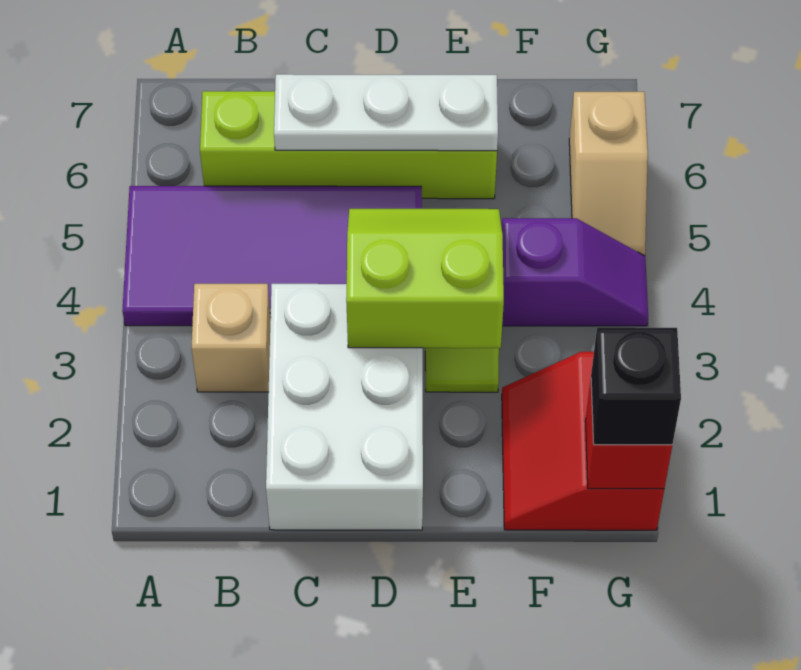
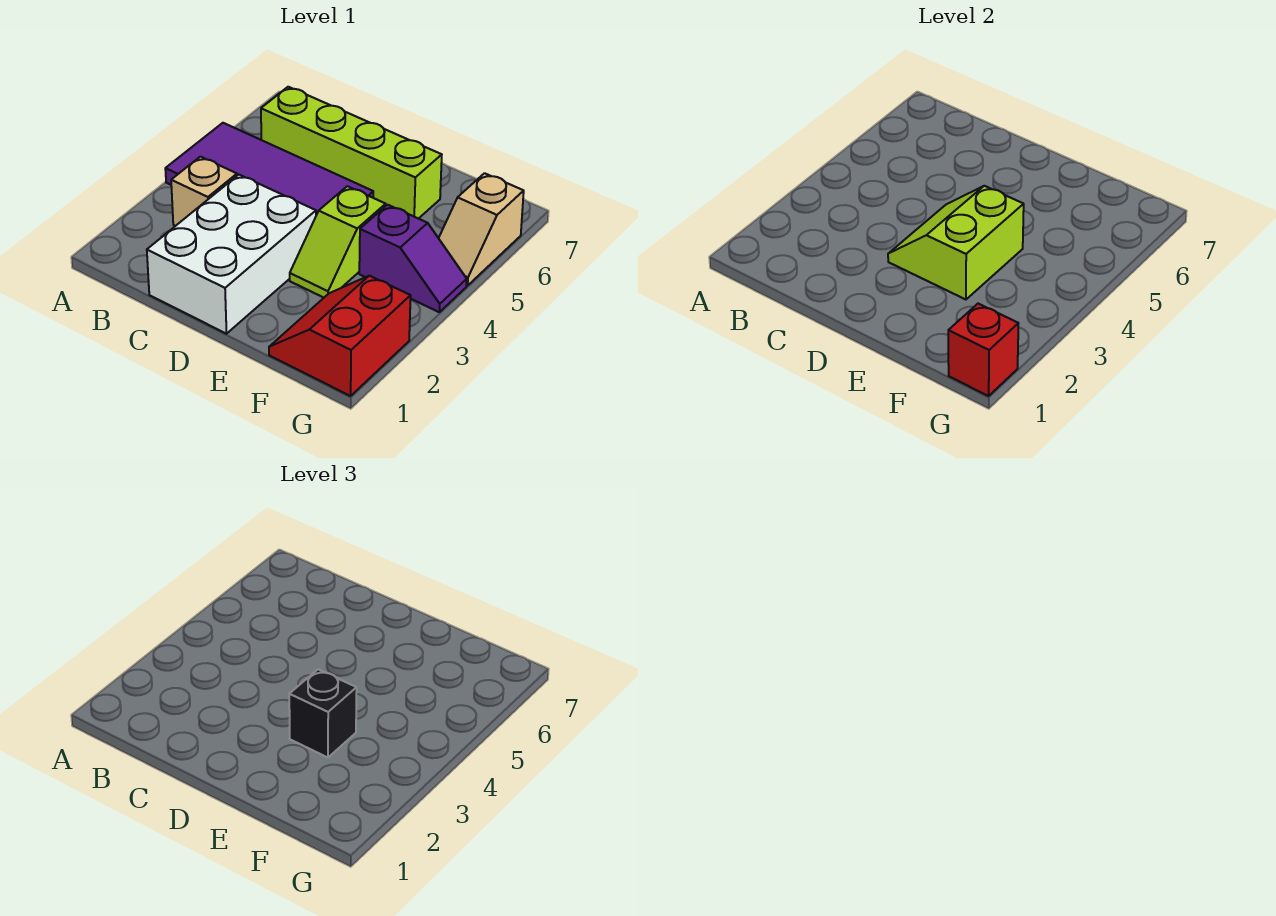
white 1x3 plate [274,74,498,151] -> none
lime 2x2 slope [346,209,504,348] -> lime 2x2 slope turned to [888,186,1024,299]
black 1x1 brick [591,327,681,445] -> black 1x1 brick moved to [289,669,357,757]

